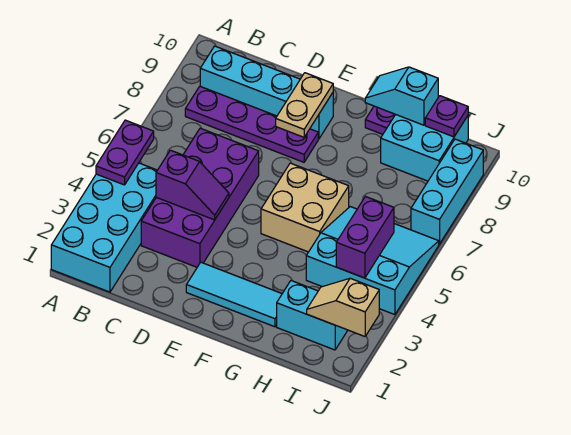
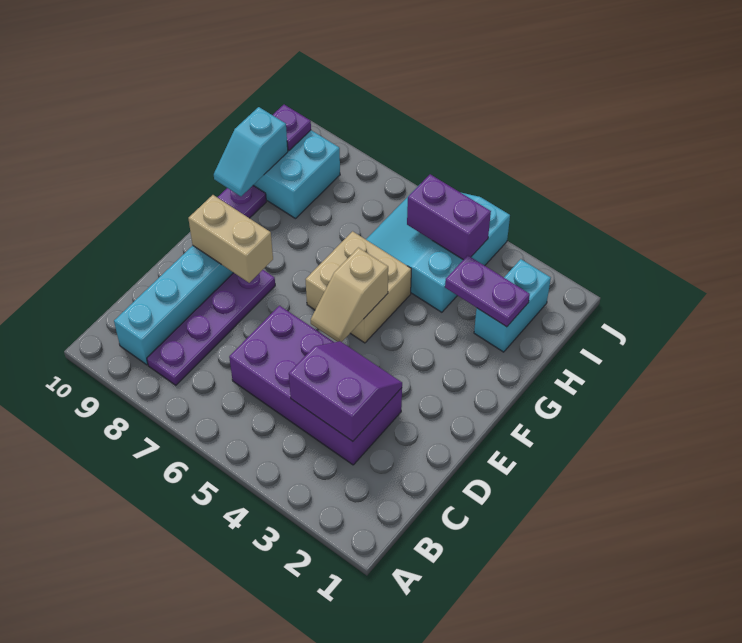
cyan 2x4 brick [51,163,157,292] -> none
purple 1x2 plate [96,120,154,185] -> purple 1x2 plate moved to [445,255,530,327]
purple 1x2 slope [156,150,229,220] -> purple 2x2 slope [289,341,402,441]
cyan 1x3 tile [186,262,282,327] -> none
tan 1x2 plate [276,73,333,137] -> tan 1x2 brick [188,195,273,283]
tan 1x2 slope [307,278,379,336] -> tan 1x2 slope moved to [311,248,388,342]
cyan 1x3 brick [411,139,483,244] -> none

